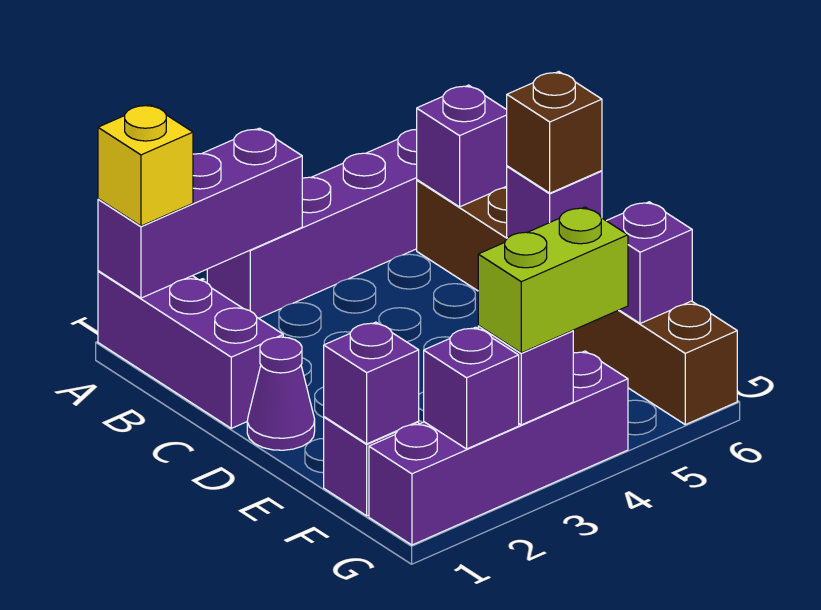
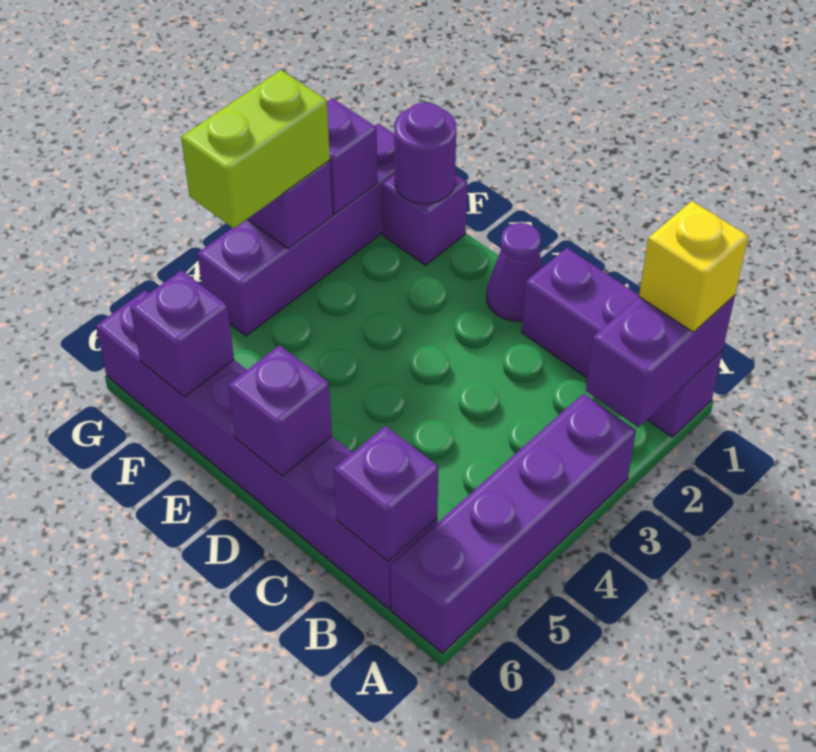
purple 1x3 brick [98,128,302,298] -> purple 1x2 brick [586,295,735,427]
brown 1x6 brick [417,180,737,425] -> purple 1x6 brick [96,291,437,609]
brown 1x1 brick [507,72,602,193] -> none
purple 1x1 brick [324,322,419,444] -> purple 1x1 round brick [394,103,456,204]

